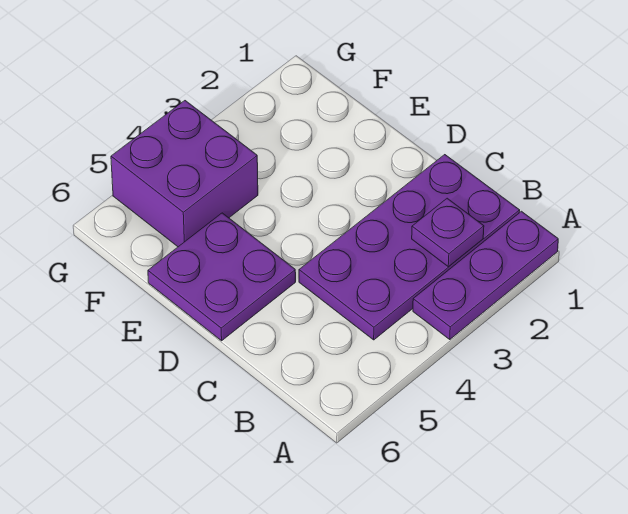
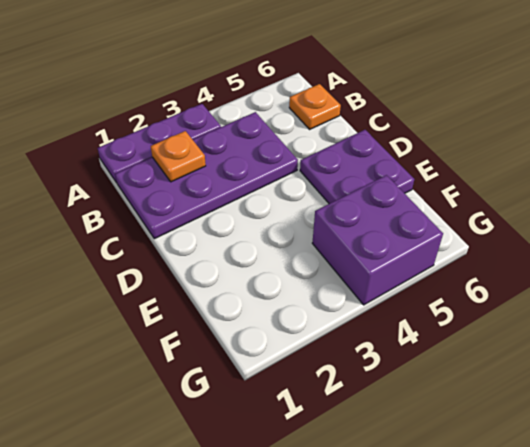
purple 1x1 plate [412,198,484,267] -> orange 1x1 plate [151,131,206,182]
none -> orange 1x1 plate [289,84,341,129]

